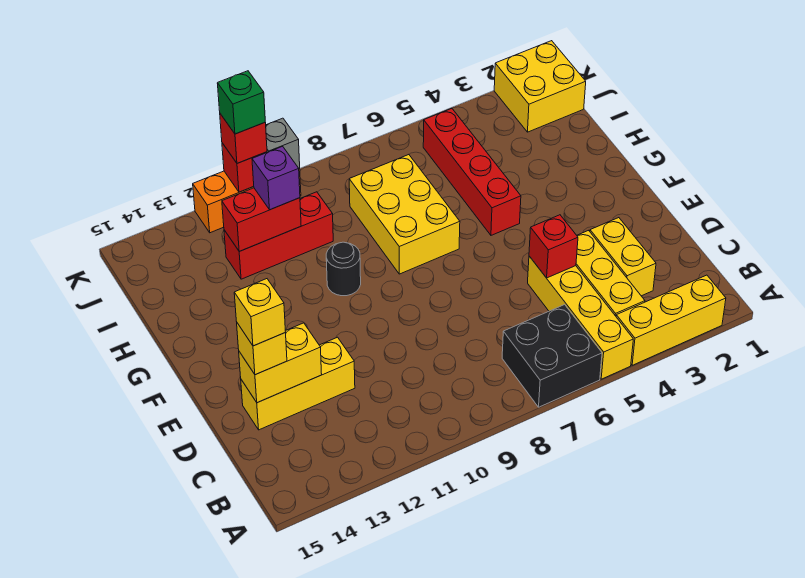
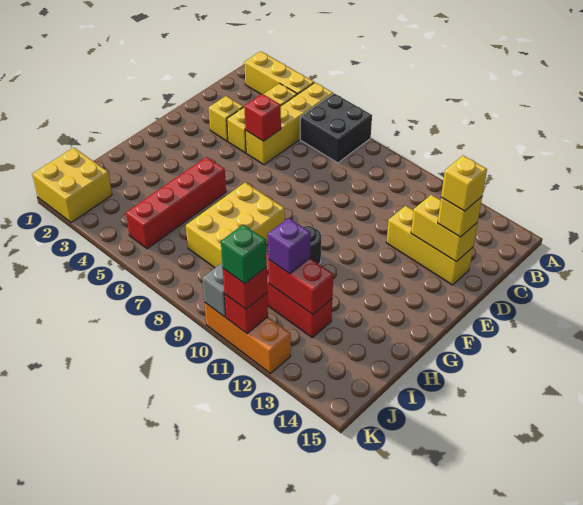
yellow 1x2 brick [590,218,656,296] -> yellow 1x1 brick [209,96,243,141]

